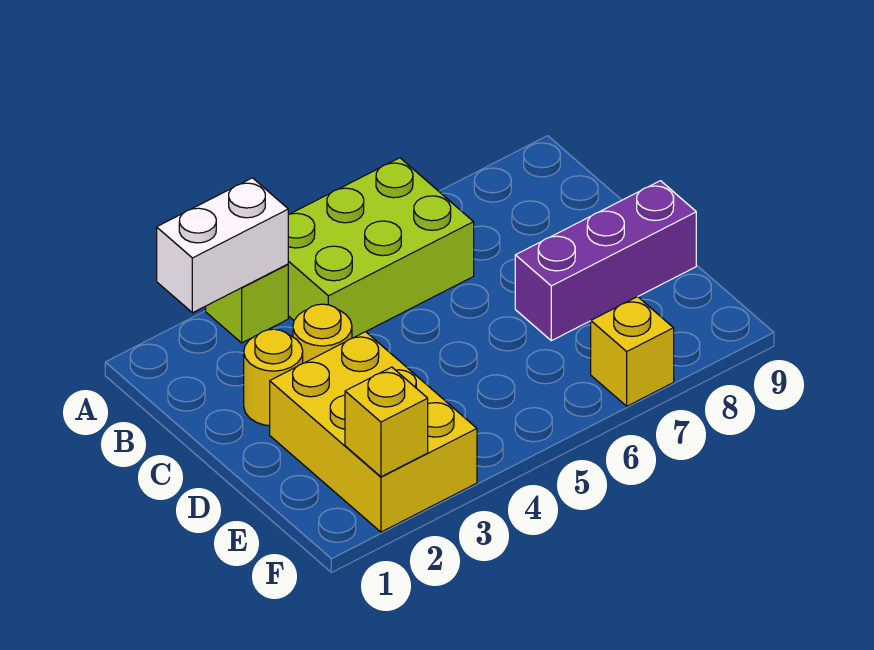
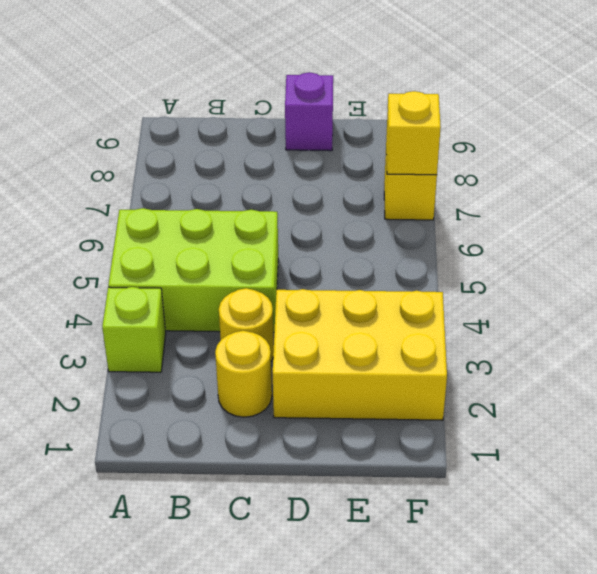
white 1x2 brick [157,178,288,313] -> none
lime 2x3 brick [288,158,474,338] -> lime 2x3 brick turned to [108,208,278,332]
purple 1x3 brick [515,181,696,341] -> purple 1x1 brick [285,72,333,151]
yellow 1x1 brick [345,367,428,477] -> yellow 1x1 brick moved to [386,91,441,175]

